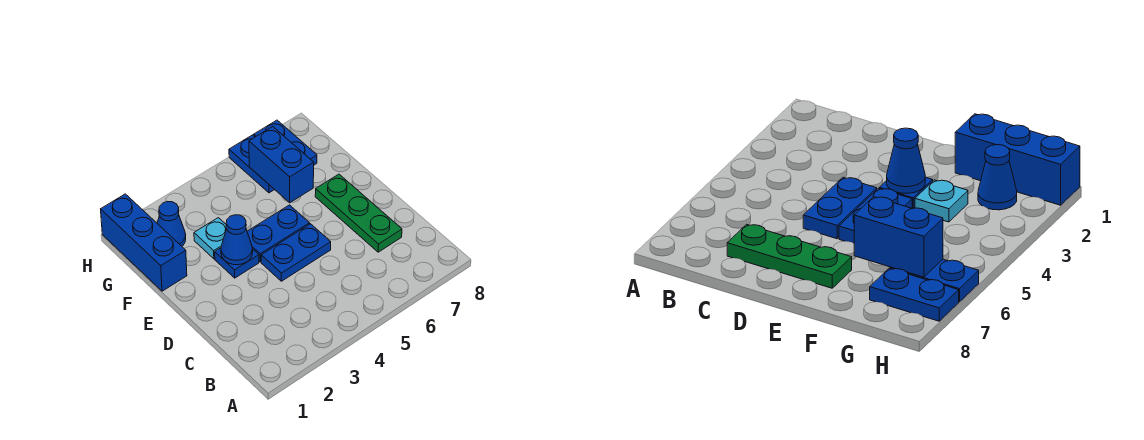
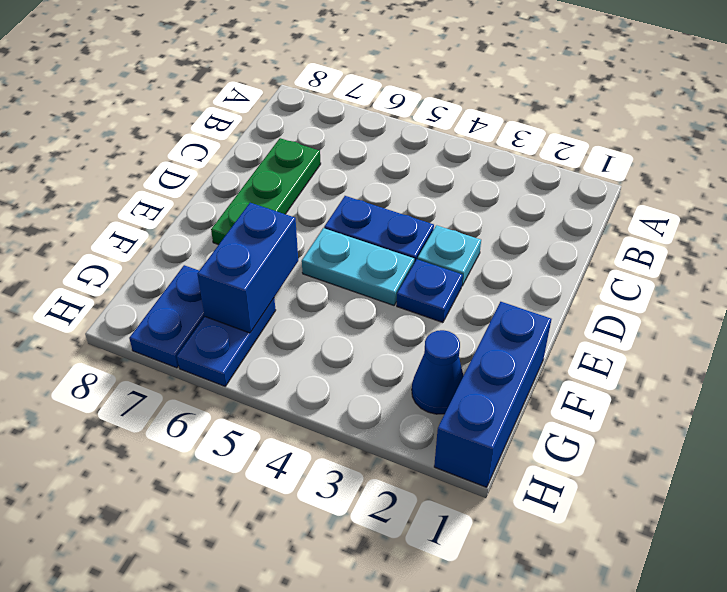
blue 1x1 cone [221,215,253,265] -> none
blue 1x2 plate [247,205,310,262] -> cyan 1x2 plate [302,228,414,305]
cyan 1x1 plate [194,218,226,259] -> cyan 1x1 plate moved to [418,225,481,286]

